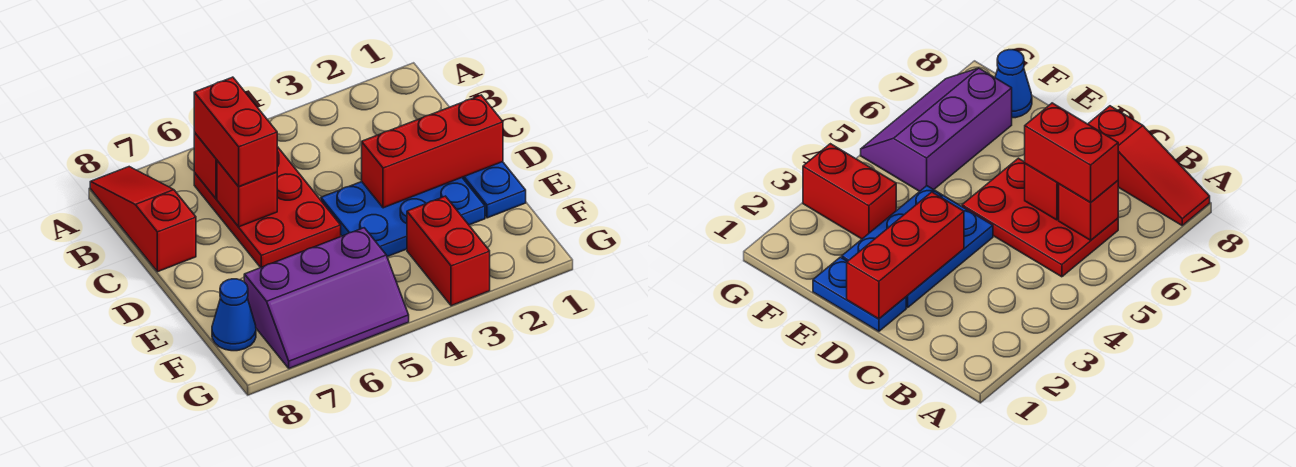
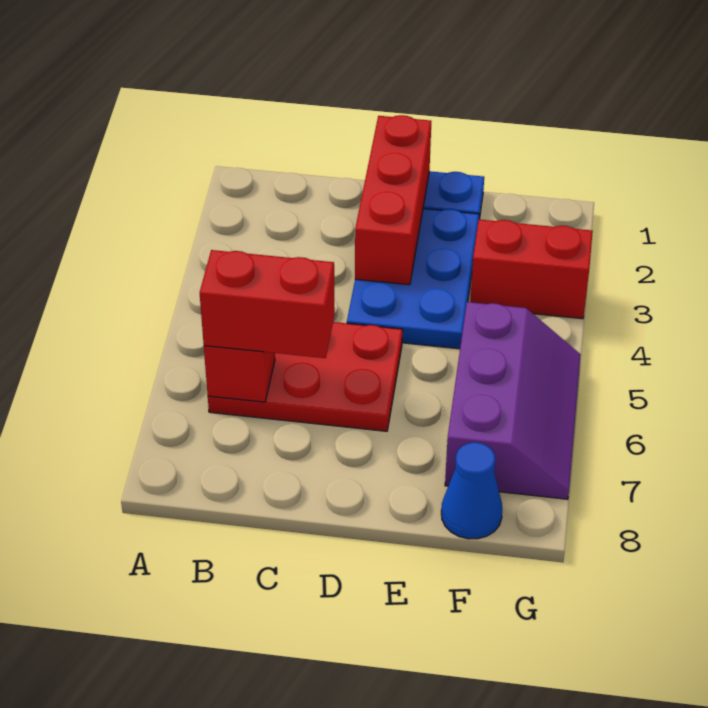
red 1x3 slope [90,167,196,272] -> none
red 1x1 brick [217,161,277,227] -> none

